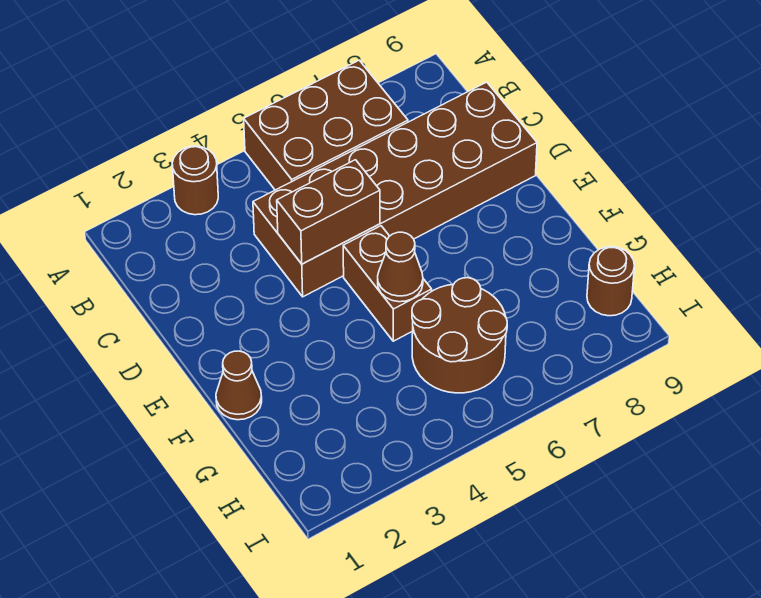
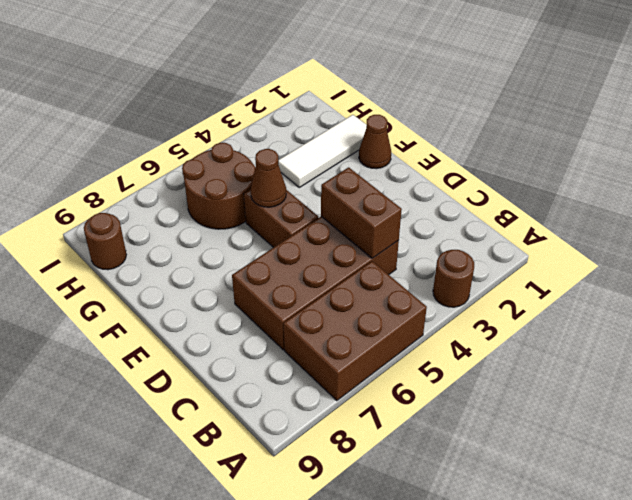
brown 2x6 brick [253,82,537,297] -> brown 2x4 brick [232,217,399,350]
brown 1x2 brick [277,160,380,264] -> brown 1x2 brick turned to [321,167,402,258]
none -> white 1x3 tile [278,115,367,187]

